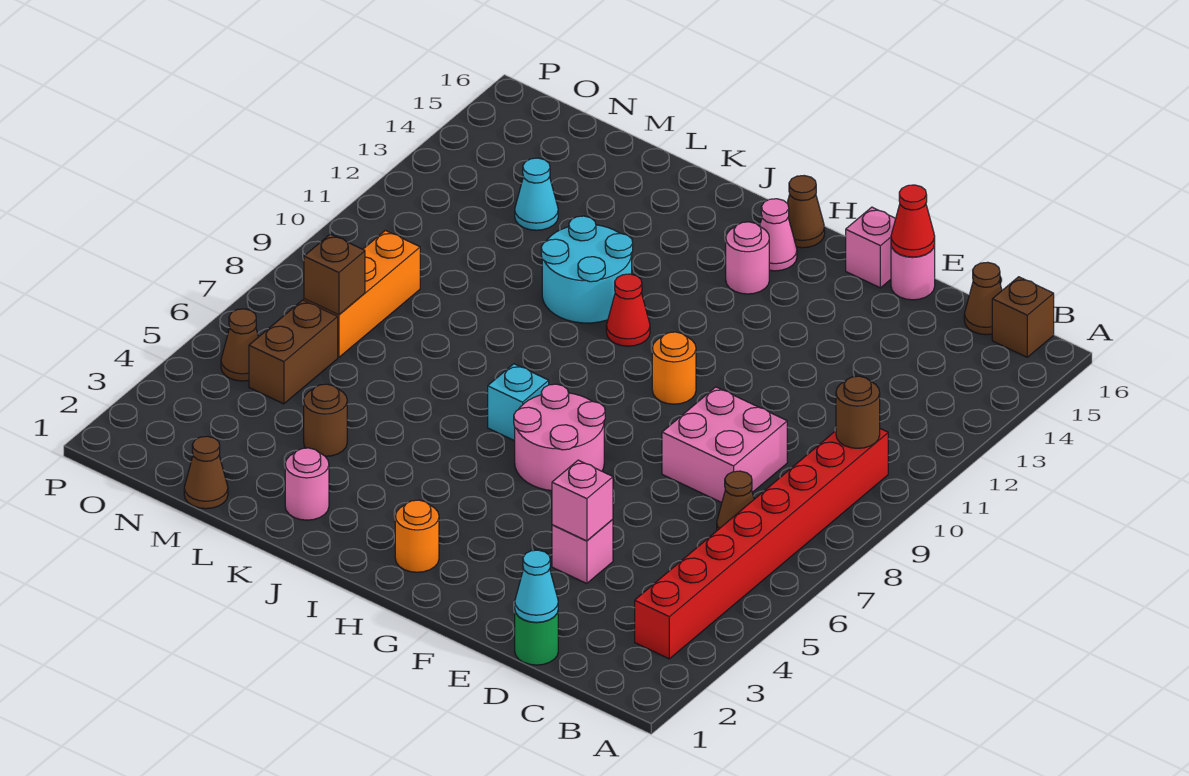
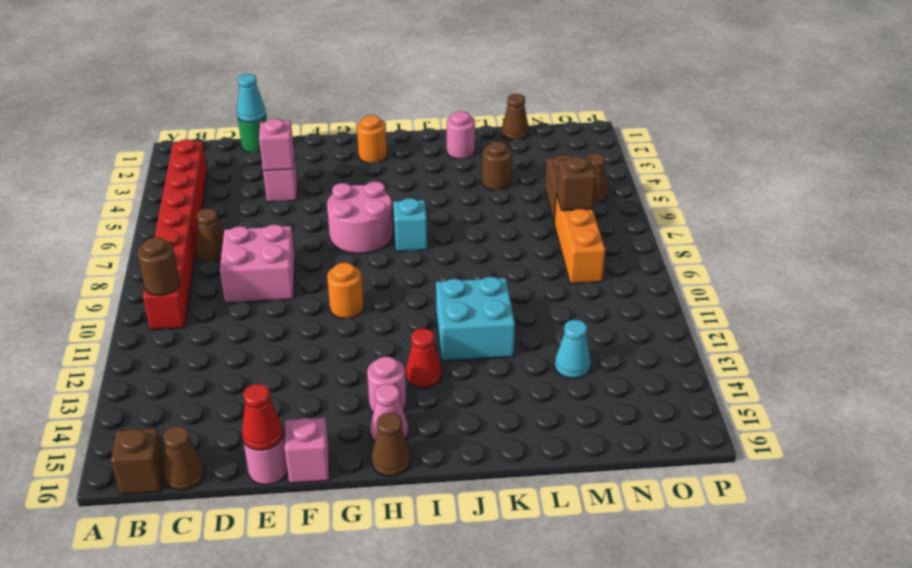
red 1x1 cone [606,274,650,346] -> red 1x1 cone moved to [406,328,442,388]
cyan 2x2 round brick [541,216,633,323] -> cyan 2x2 brick [436,277,515,361]

